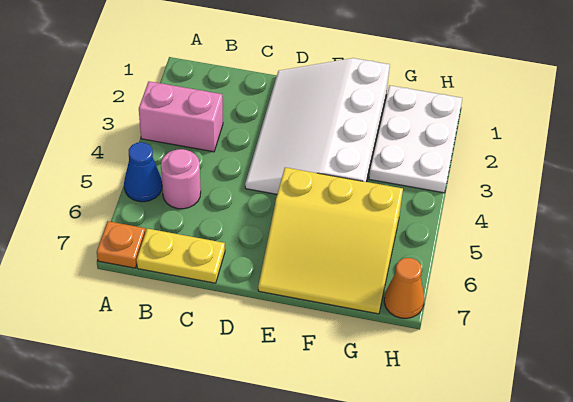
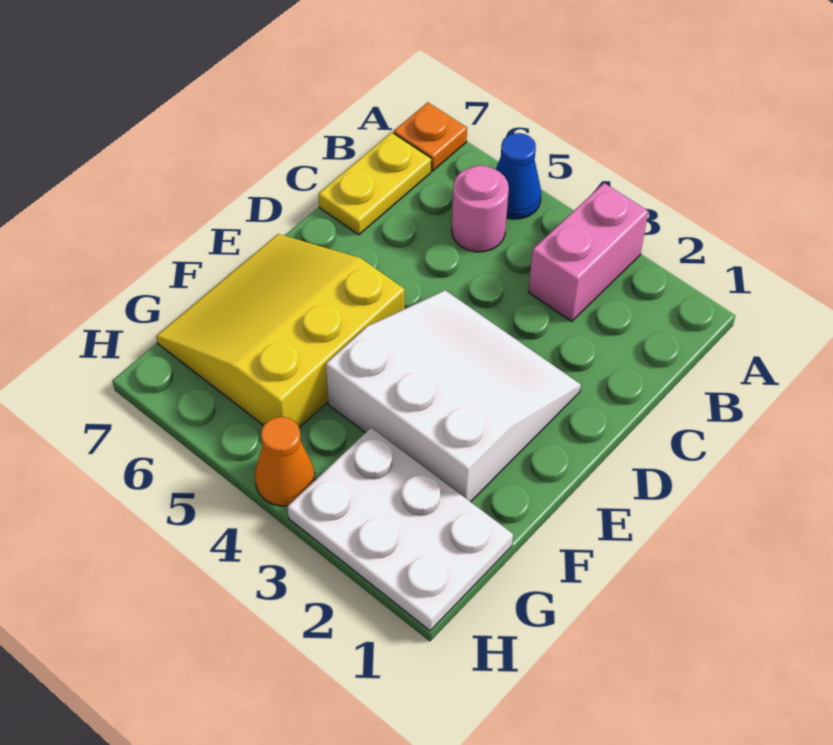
white 3x4 slope [245,58,390,194] -> white 3x3 slope [326,290,581,502]
orange 1x1 cone [384,258,424,318] -> orange 1x1 cone moved to [255,417,315,506]

